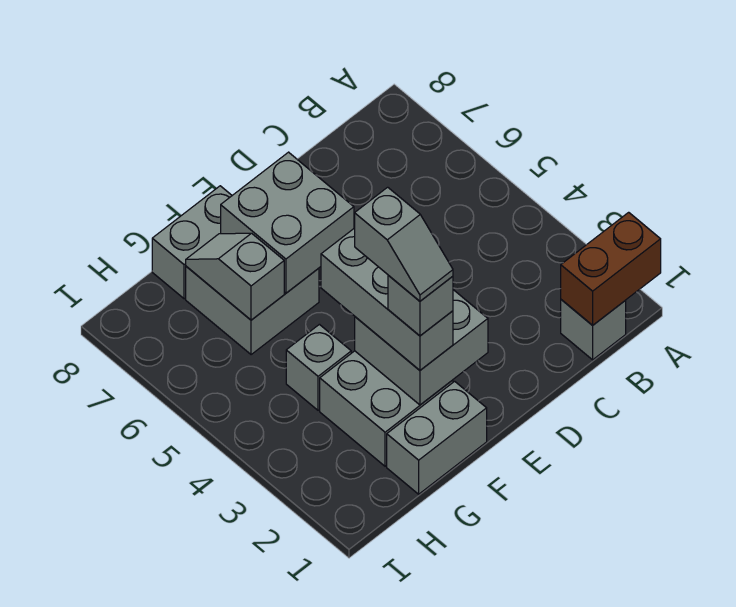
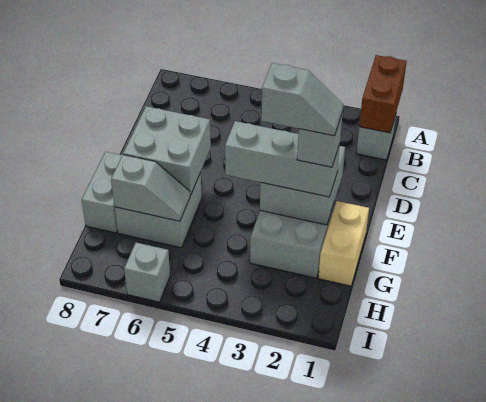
grey 1x2 brick [387,381,487,494] -> tan 1x2 brick [318,201,369,286]
grey 1x1 brick [286,324,351,410] -> grey 1x1 brick moved to [124,243,170,302]
grey 1x2 slope [186,233,284,320] -> grey 1x2 slope turned to [111,155,190,221]

